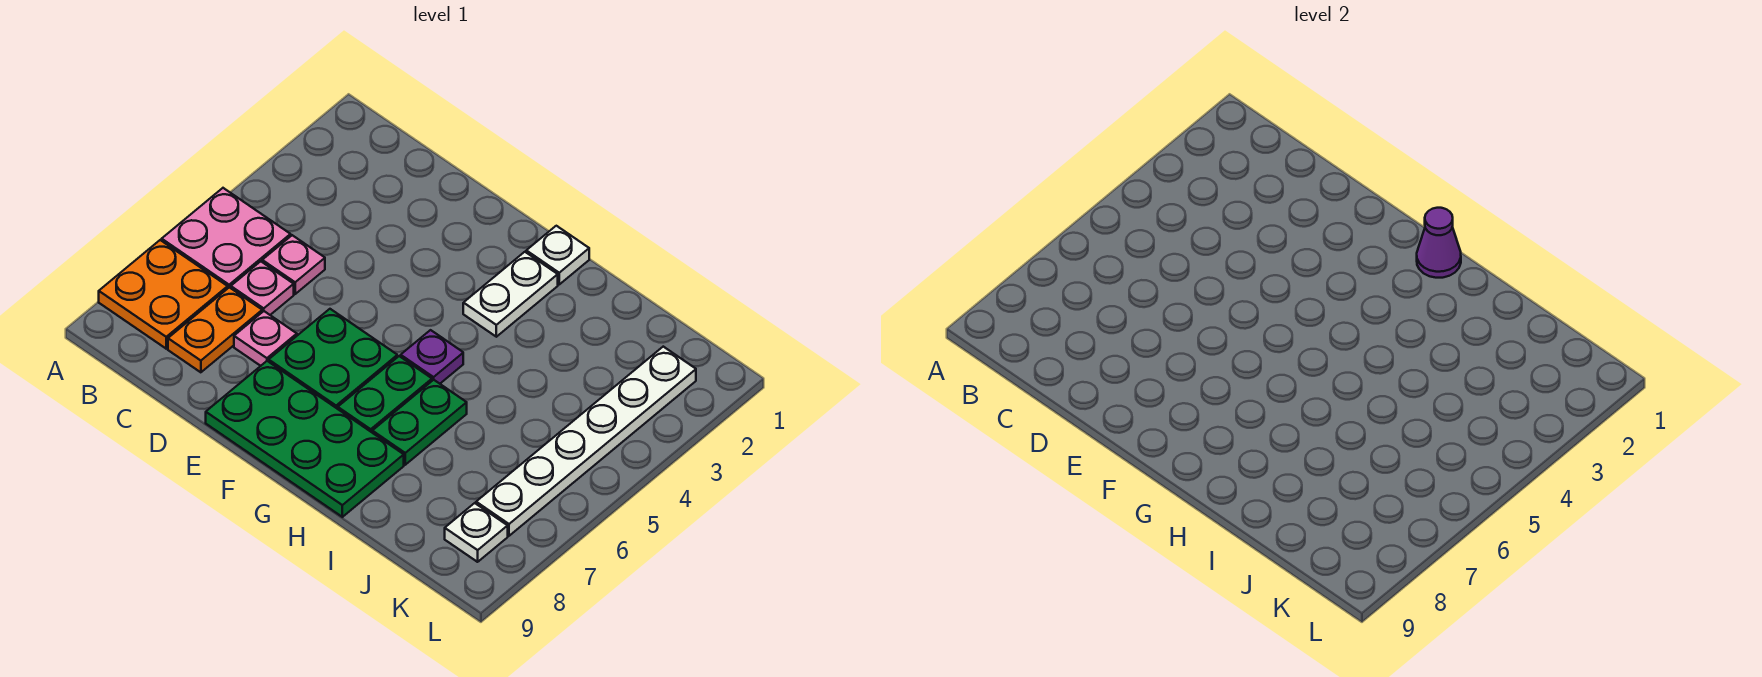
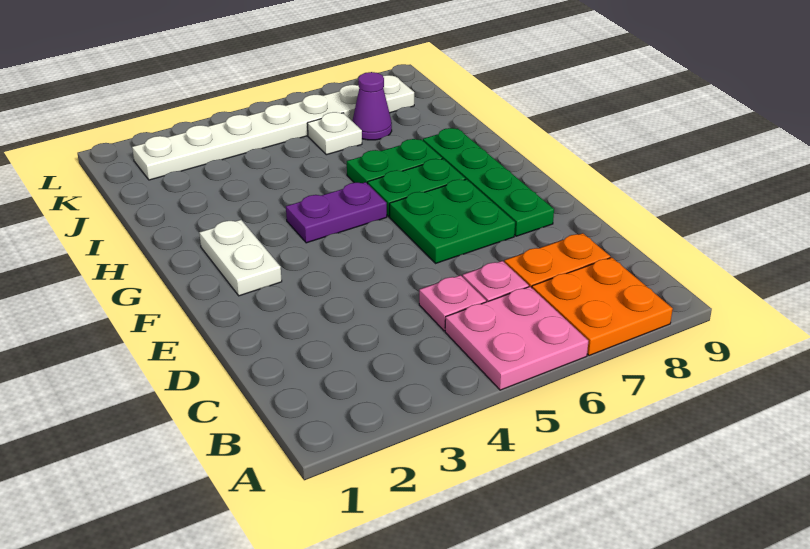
pink 1x1 plate [234,311,297,366] -> none
green 2x4 plate [206,361,404,517] -> green 1x4 plate [423,128,554,236]
white 1x1 plate [526,226,589,284] -> white 1x1 plate moved to [307,112,362,155]
purple 1x1 cone [1417,208,1461,278] -> purple 1x1 cone moved to [352,72,392,140]
white 1x2 plate [463,252,558,337] -> white 1x2 plate turned to [199,220,282,296]
purple 1x1 plate [401,330,463,384] -> purple 1x2 plate [286,182,387,243]

